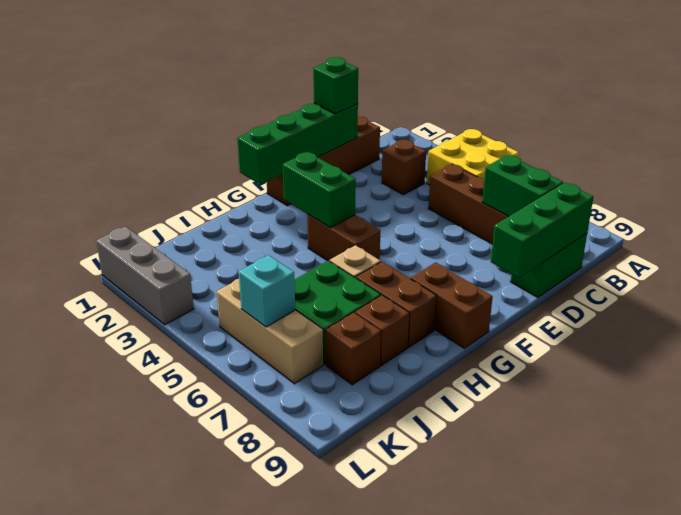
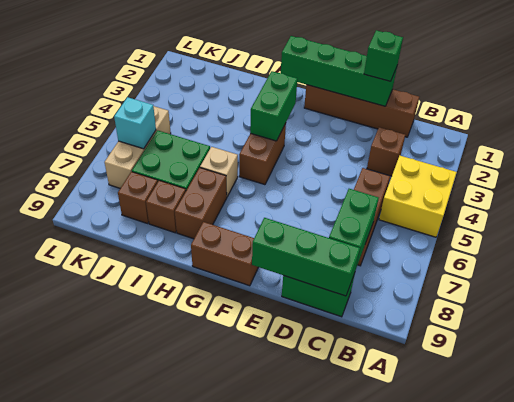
brown 1x2 brick [411,262,493,348] -> brown 1x2 brick turned to [191,222,258,286]
grey 1x3 brick [96,227,194,325] -> none

